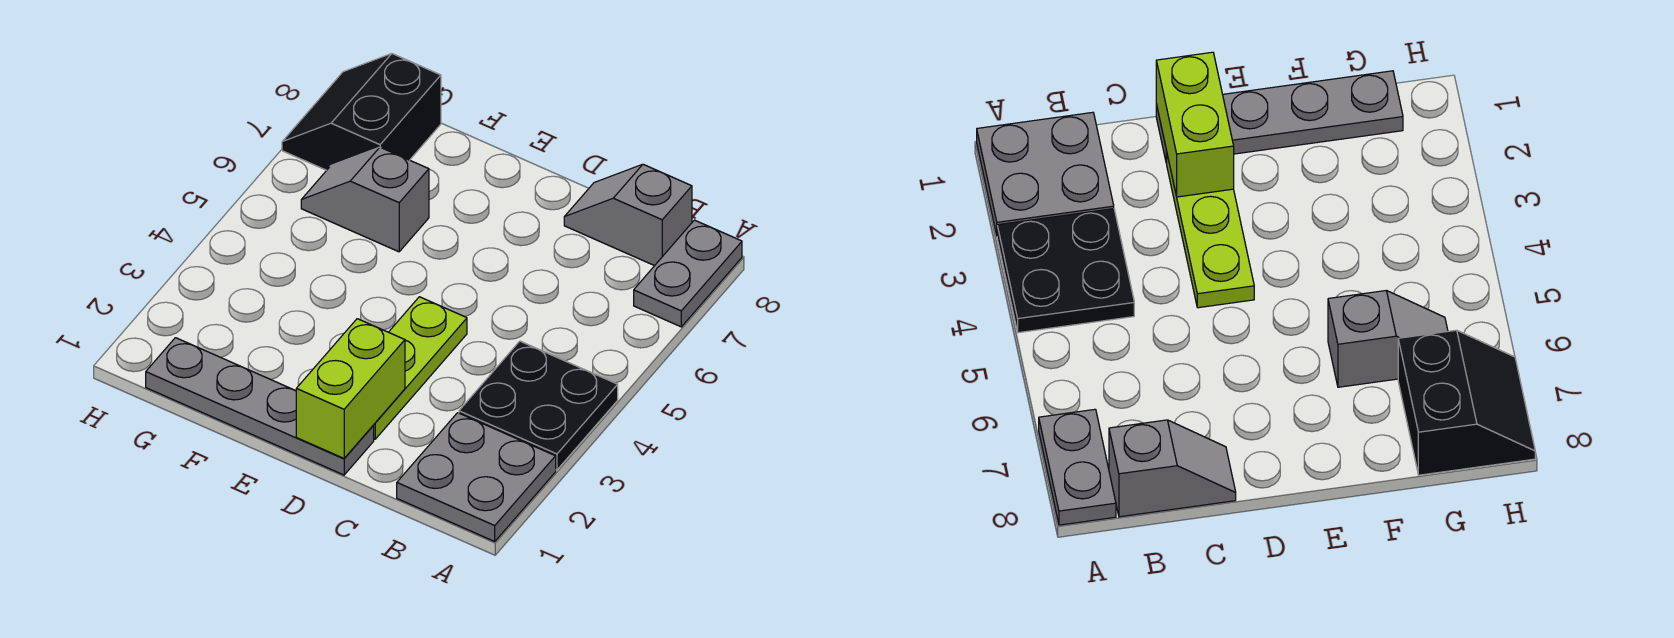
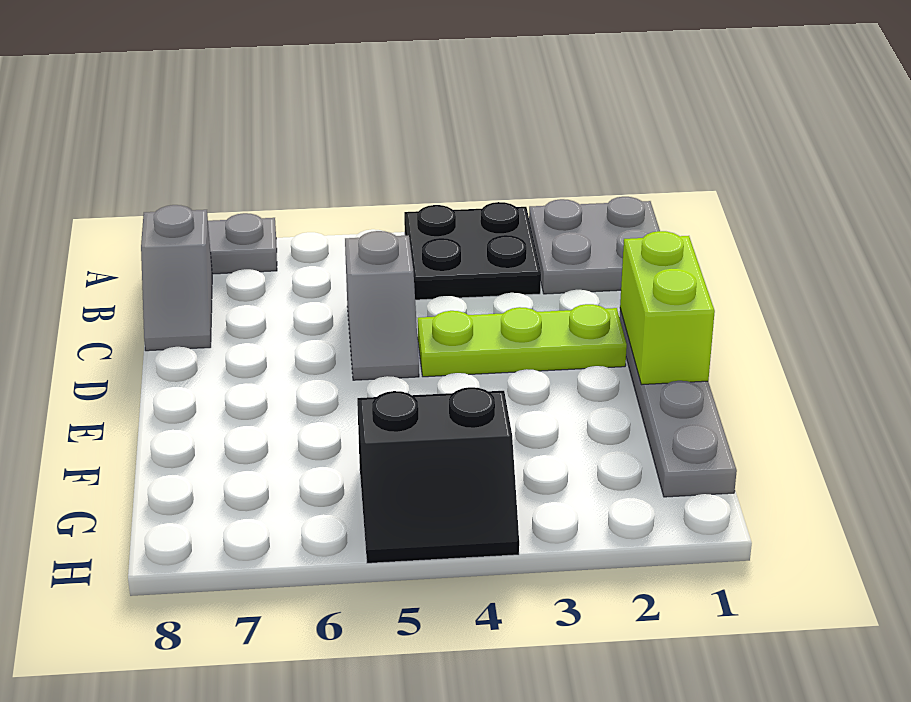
lime 1x2 brick [296,319,405,458] -> lime 1x2 brick turned to [620,231,715,385]
grey 1x2 slope [301,147,429,252] -> grey 1x2 slope moved to [345,231,419,380]
black 2x2 slope [282,54,441,170] -> black 2x2 slope moved to [357,387,519,563]

